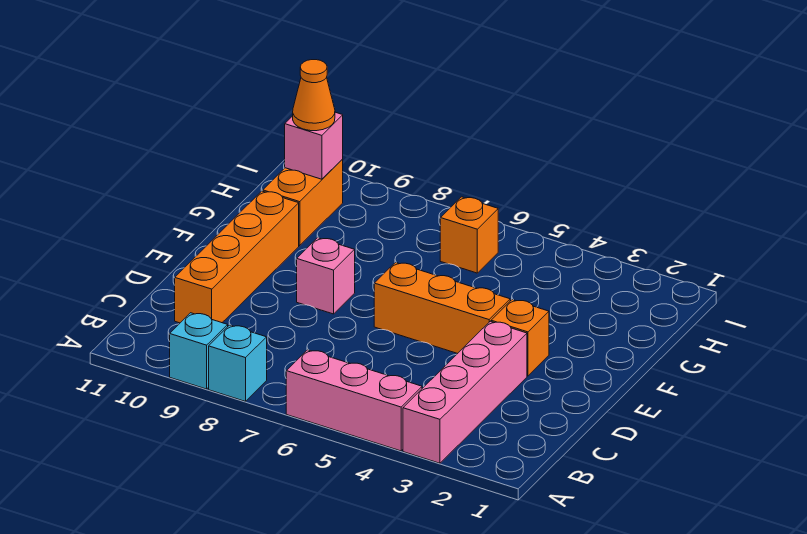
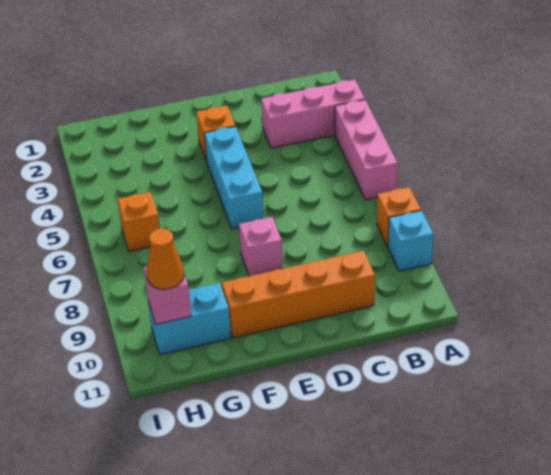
pink 1x4 brick [403,321,527,463] -> pink 1x3 brick [261,79,365,148]
cyan 1x1 brick [209,325,267,401] -> orange 1x1 brick [377,187,421,247]
orange 1x3 brick [374,263,510,354] -> cyan 1x3 brick [204,126,264,229]
orange 1x2 brick [263,159,343,246] -> cyan 1x2 brick [148,283,231,355]

